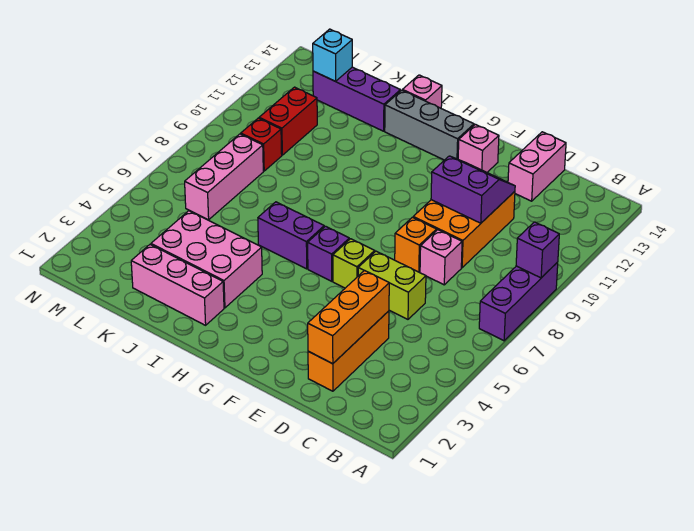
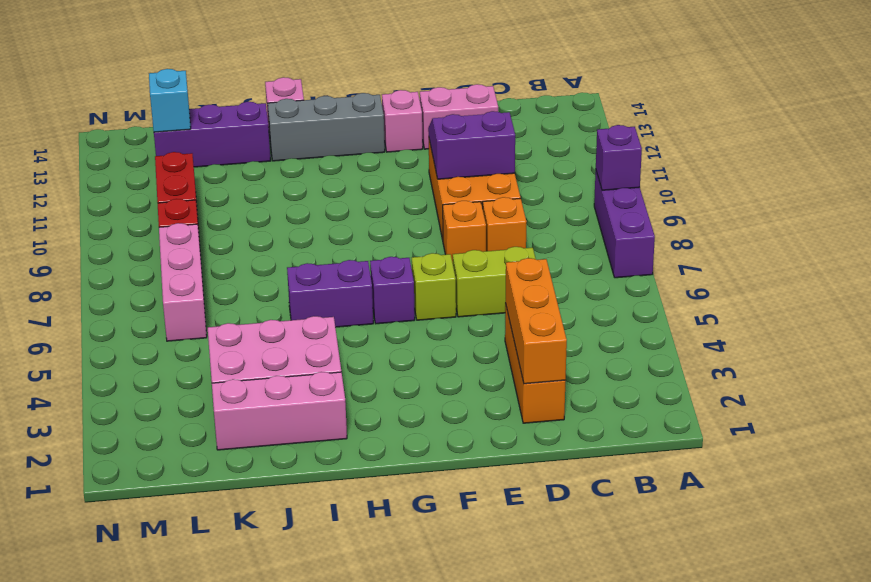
pink 1x1 brick [420,230,462,285] -> orange 1x1 brick [483,197,526,251]
pink 1x2 brick [508,132,566,201] -> pink 1x2 brick turned to [420,84,498,149]

